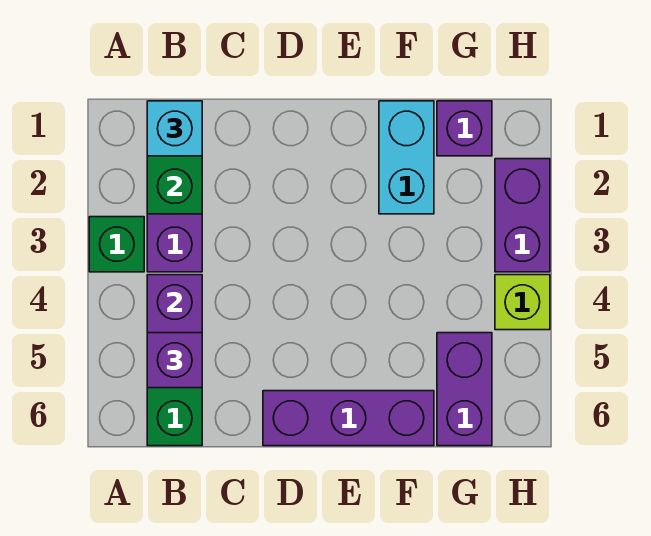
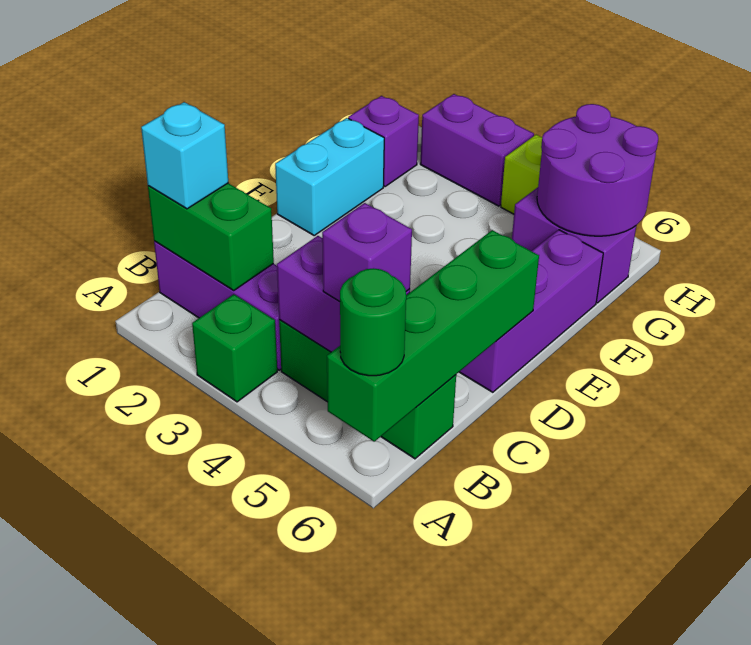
none -> green 1x4 brick [327,230,539,441]
none -> green 1x1 round brick [340,268,406,376]
cyan 1x2 brick [379,101,434,214] -> cyan 1x2 brick turned to [275,118,384,235]
none -> purple 2x2 round brick [537,104,658,236]

